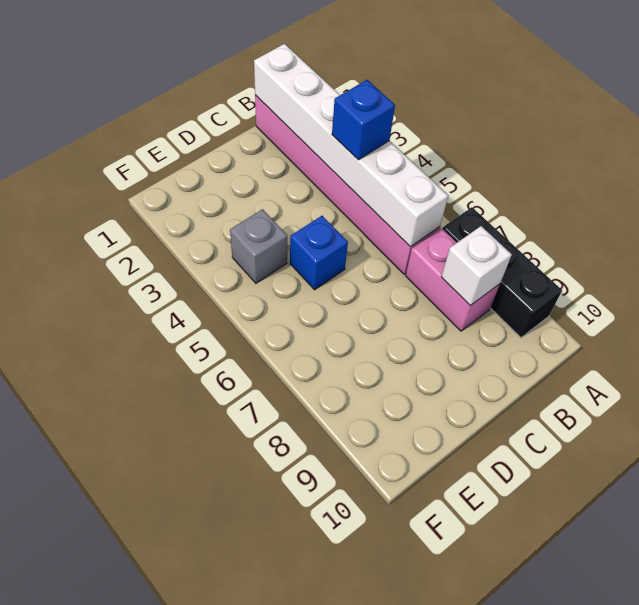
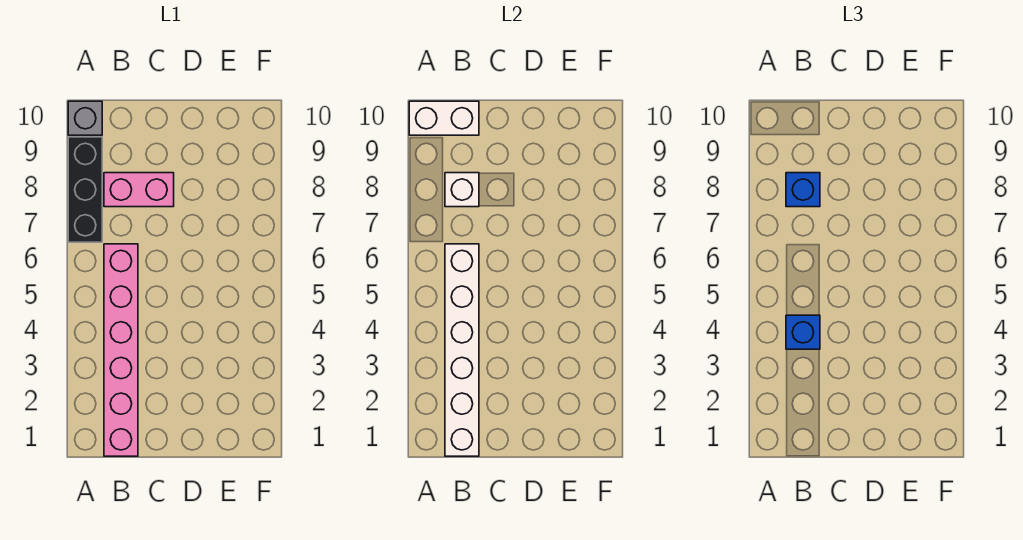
none -> white 1x2 brick [409,101,479,135]
pink 1x2 brick [406,228,500,331] -> pink 1x2 brick turned to [104,173,174,207]
blue 1x1 brick [290,216,348,290] -> blue 1x1 brick moved to [786,173,820,207]
grey 1x1 brick [230,209,287,283] -> grey 1x1 brick moved to [68,101,102,135]

